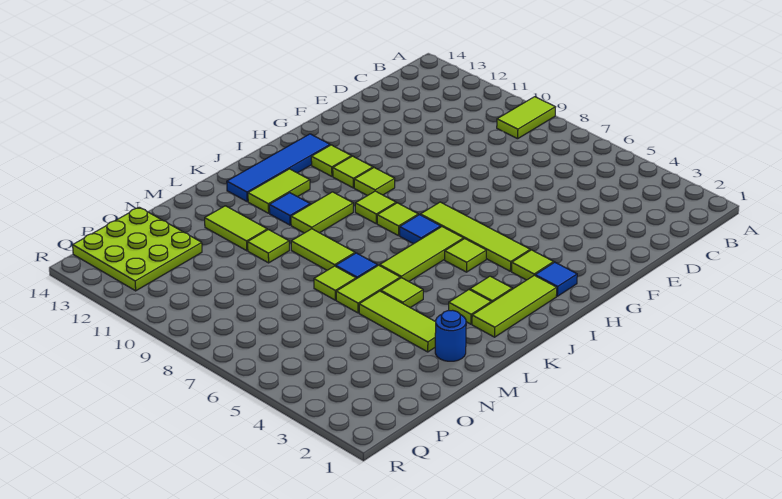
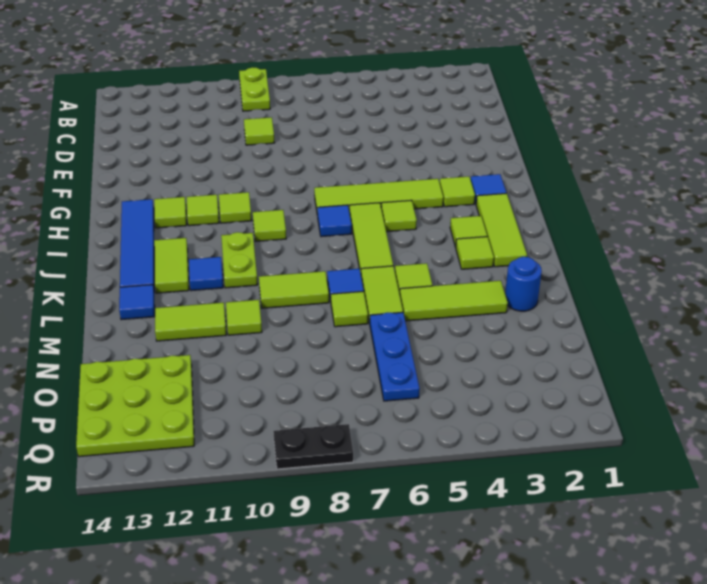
lime 1x2 tile [497,97,555,139] -> lime 1x2 plate [239,67,270,111]
lime 1x1 tile [377,203,418,236] -> lime 1x1 tile moved to [244,117,274,145]
lime 1x2 tile [291,192,353,233] -> lime 1x2 plate [221,232,258,288]
none -> blue 1x1 tile [119,285,155,320]
none -> blue 1x3 plate [370,312,420,401]
none -> black 1x2 plate [273,424,353,469]

